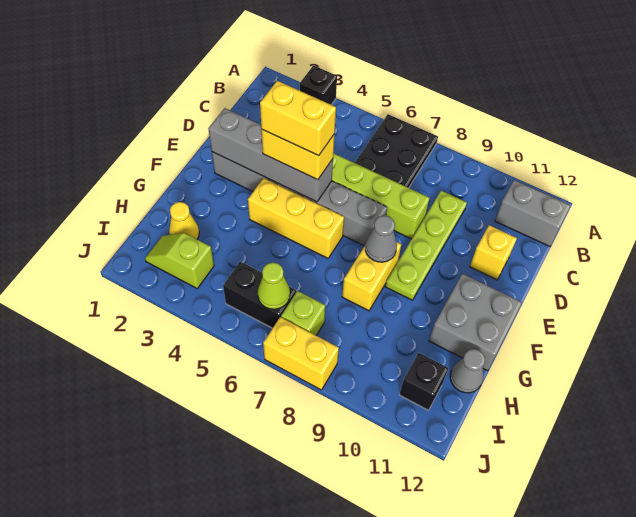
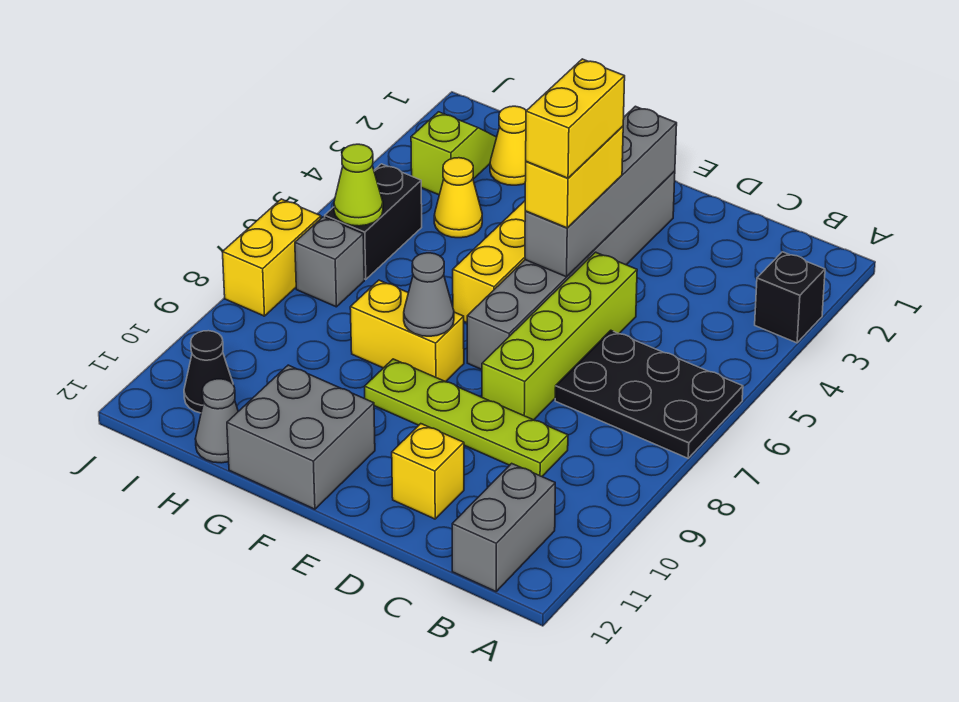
none -> yellow 1x1 cone [434,158,482,238]
lime 1x1 brick [281,291,325,335] -> grey 1x1 brick [295,217,364,307]
black 1x1 brick [399,353,448,410] -> black 1x1 cone [184,331,233,413]

